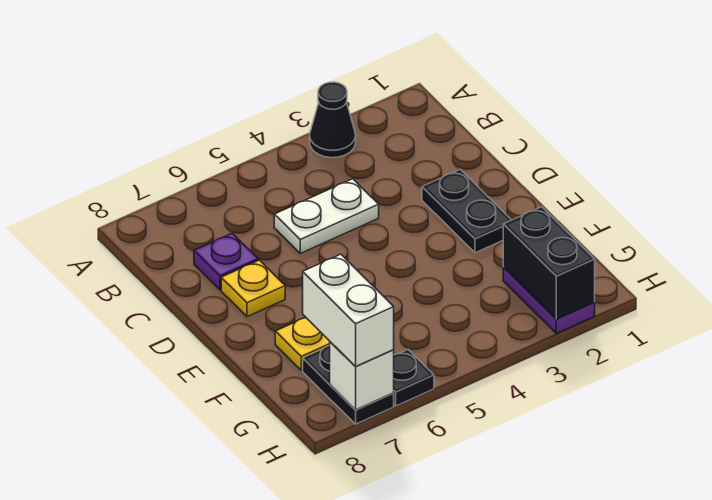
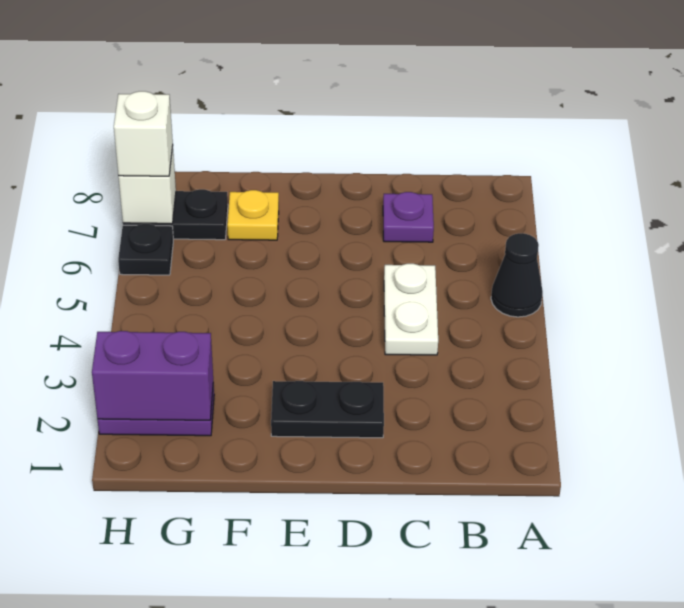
black 1x1 cone [310,82,356,158] -> black 1x1 cone moved to [491,233,543,317]
yellow 1x1 plate [221,260,285,317] -> none
black 1x2 brick [503,207,595,319] -> purple 1x2 brick [92,331,213,420]
white 1x2 brick [303,254,394,367] -> white 1x1 brick [114,91,173,176]

